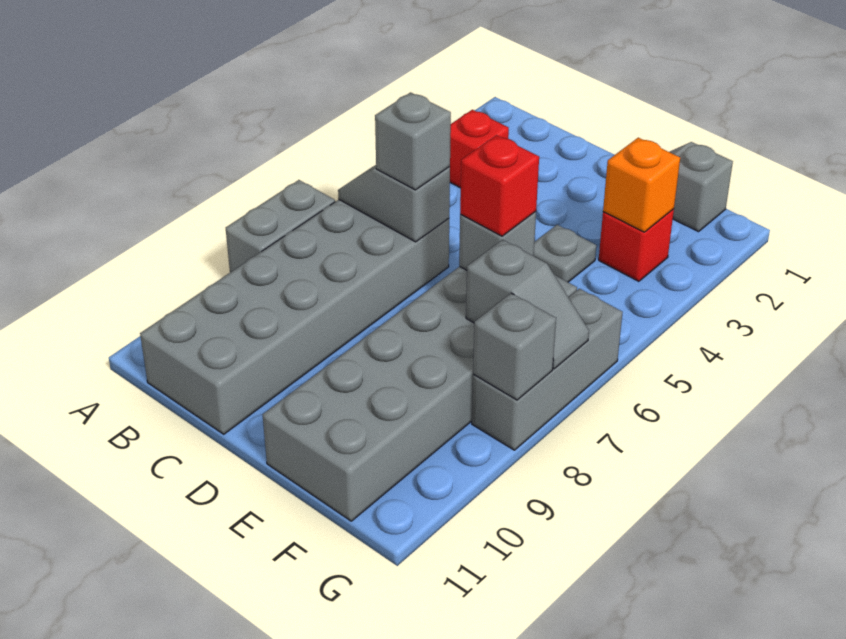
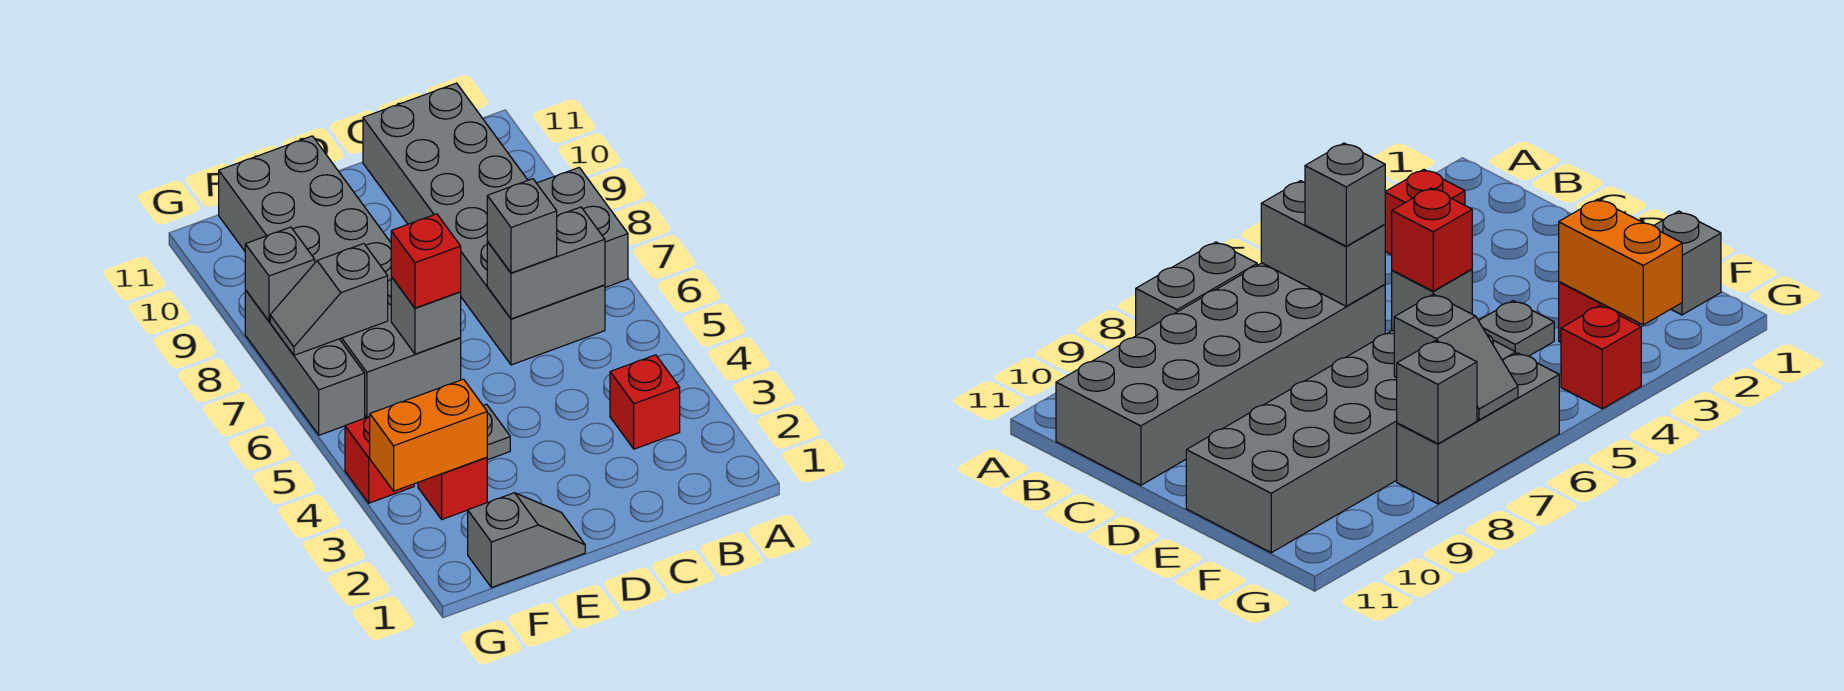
grey 1x2 slope [338,165,450,242] -> grey 1x2 brick [487,207,605,319]
orange 1x1 brick [603,138,680,232] -> orange 1x2 brick [370,379,487,491]
none -> red 1x1 brick [345,416,414,503]

